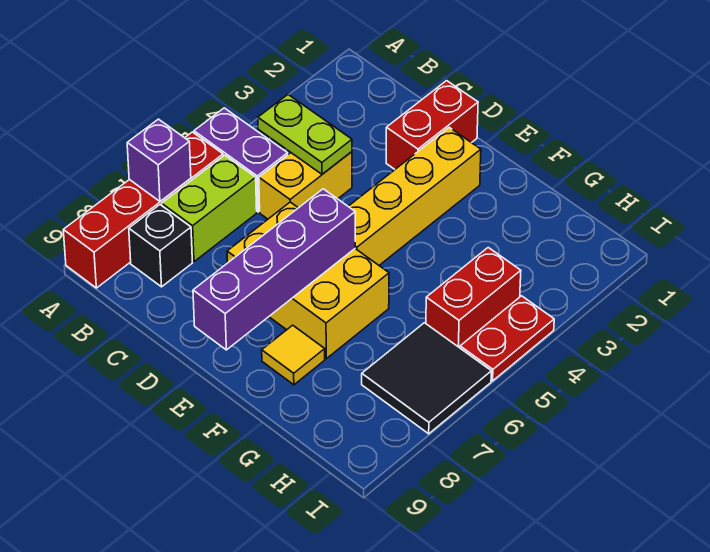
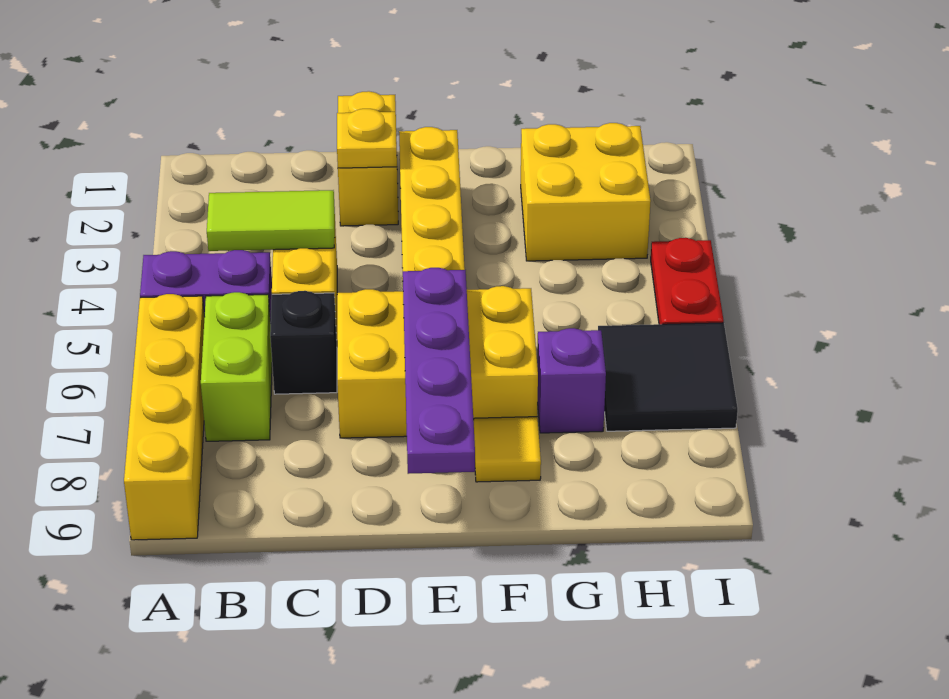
red 1x4 brick [63,132,223,288] -> yellow 1x4 brick [124,294,205,540]
purple 1x1 brick [127,119,191,201] -> purple 1x1 brick moved to [537,328,606,433]
lime 1x2 plate [258,95,352,174] -> lime 1x2 tile [207,190,335,251]
black 1x1 brick [129,205,192,287] -> black 1x1 brick moved to [270,291,337,394]
red 1x2 brick [386,81,478,169] -> yellow 1x2 brick [338,91,398,226]
none -> yellow 1x1 plate [337,109,397,168]
purple 1x4 brick [193,189,355,350] -> purple 1x4 plate [403,268,475,474]
none -> yellow 2x2 brick [521,123,651,261]
red 1x2 brick [426,248,521,348] -> none

